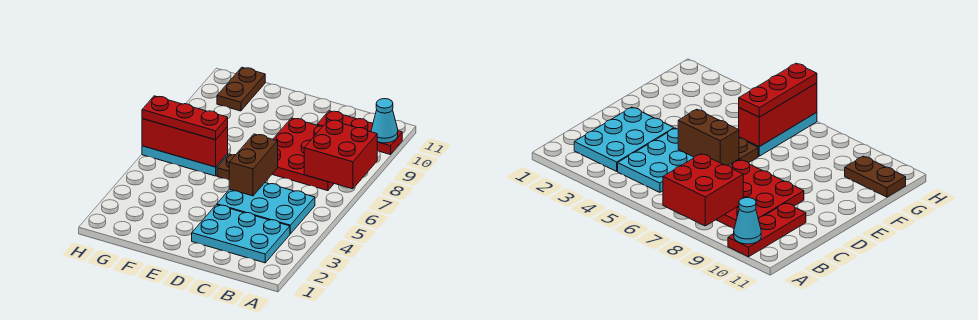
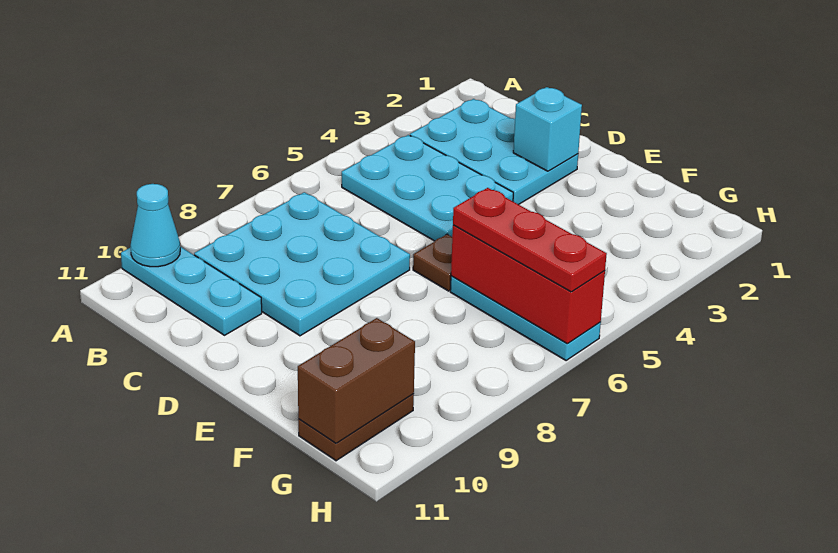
red 2x2 brick [304,120,377,189] -> none
red 1x3 plate [317,111,402,155] -> cyan 1x3 plate [121,247,262,335]
red 3x3 plate [272,118,334,191] -> cyan 3x3 plate [194,192,410,336]
none -> cyan 1x1 brick [513,87,582,171]
brown 1x2 brick [229,134,278,196] -> brown 1x2 brick moved to [298,318,415,443]

